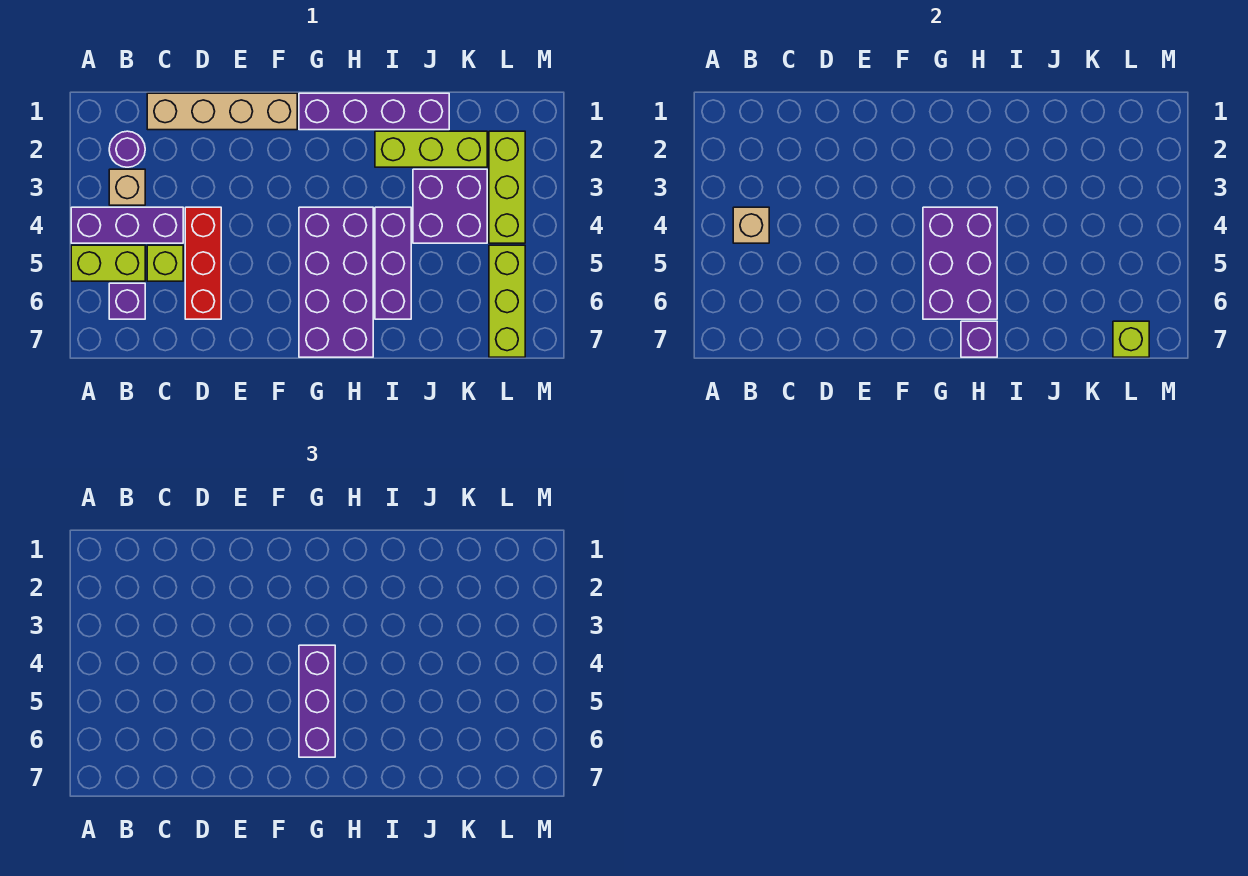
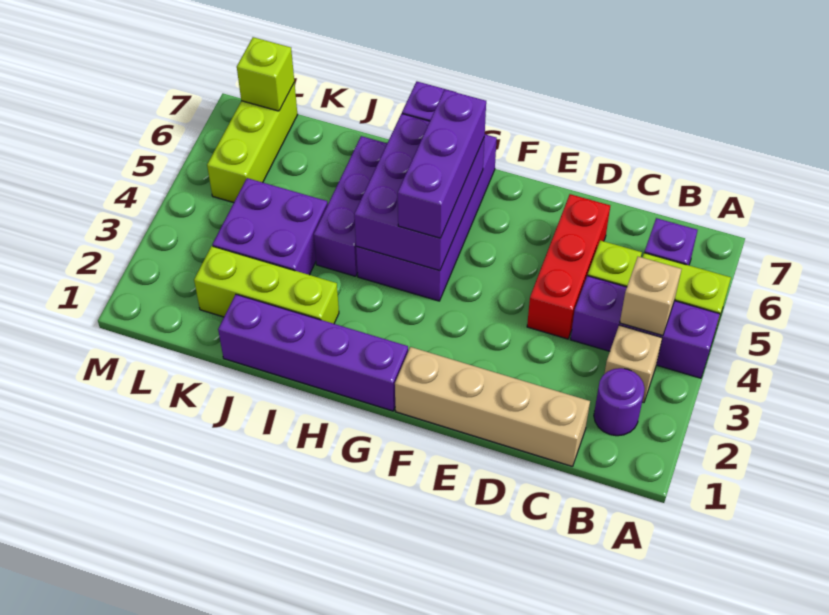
lime 1x3 brick [489,131,525,243] -> none

